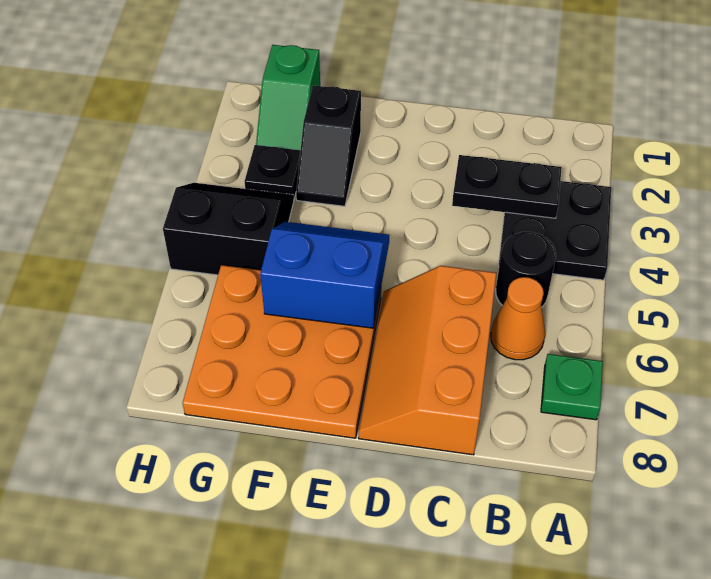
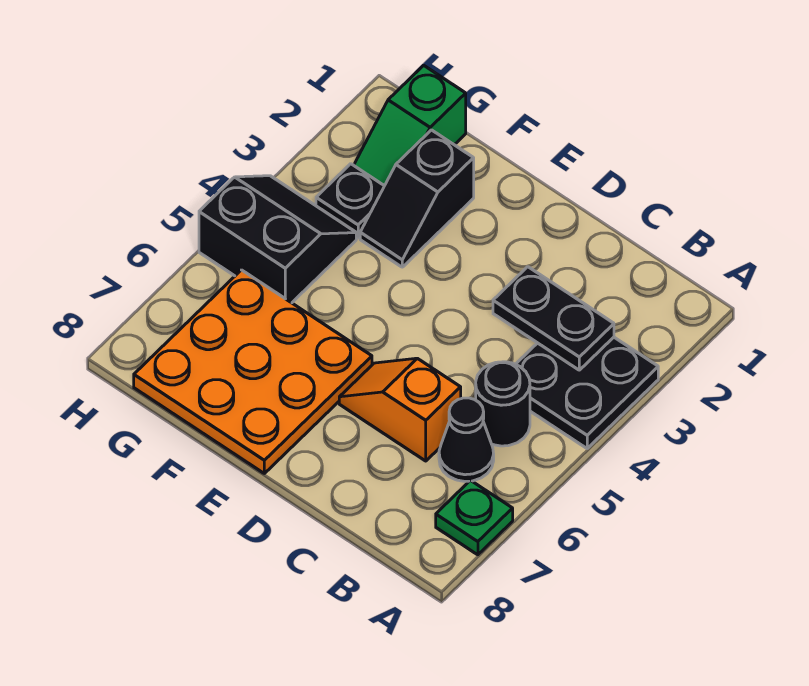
orange 1x1 cone [491,277,545,360] -> black 1x1 cone [439,398,494,481]
orange 2x3 slope [359,266,496,455] -> orange 1x2 slope [339,358,461,461]
blue 2x2 slope [260,222,389,328] -> none

